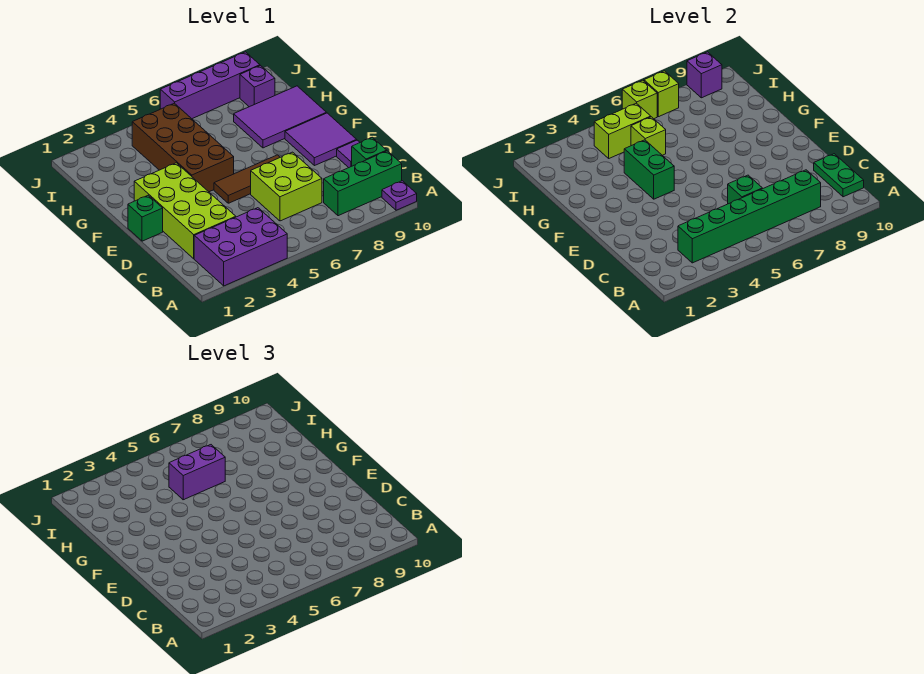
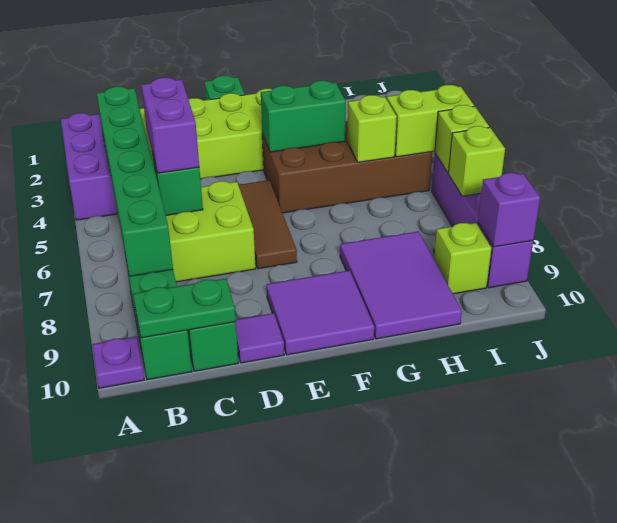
purple 1x2 brick [169,445,225,500] -> purple 1x2 brick moved to [141,78,199,173]
lime 1x2 brick [594,103,651,158] -> lime 1x2 brick turned to [387,85,474,157]
purple 1x1 brick [240,66,275,107] -> lime 1x1 brick [434,223,491,294]

